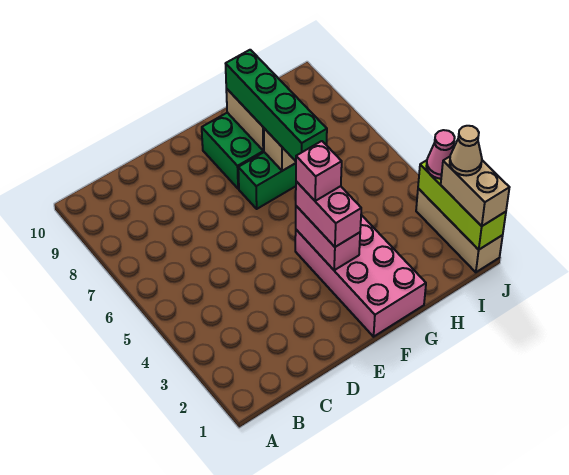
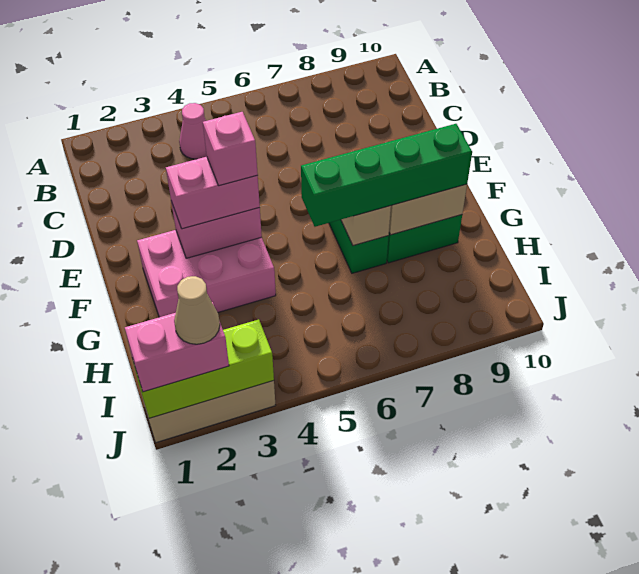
pink 2x4 brick [295,215,426,337] -> pink 2x3 brick [137,230,276,317]
tan 1x2 brick [441,157,509,226] -> pink 1x2 brick [125,302,229,392]
pink 1x1 cone [426,130,455,179] -> pink 1x1 cone moved to [179,103,207,159]

